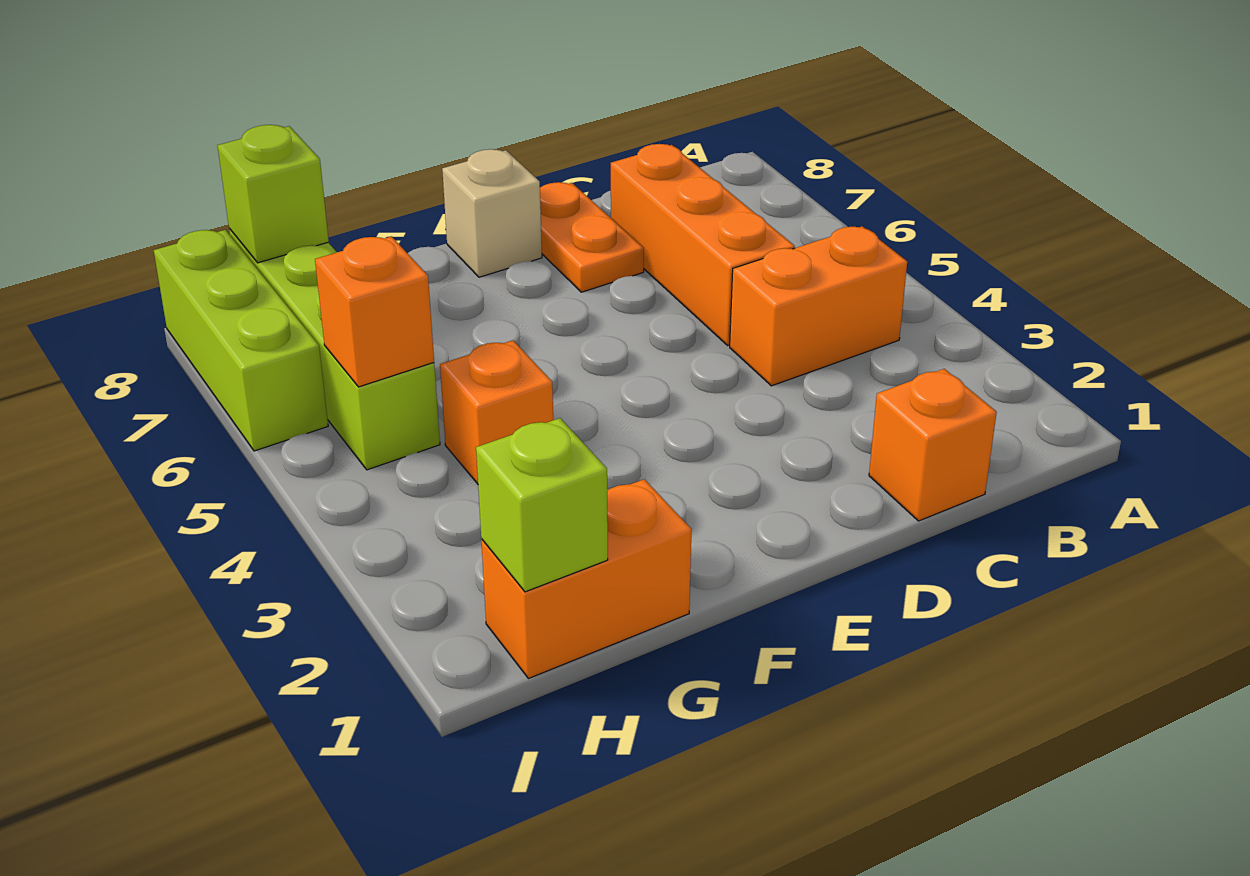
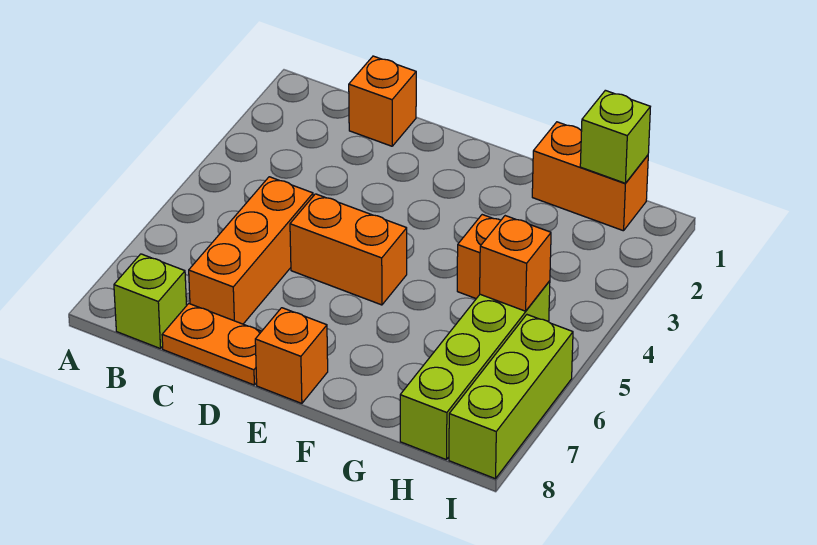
orange 1x2 brick [730,226,907,386] -> orange 1x2 brick moved to [290,194,407,305]
orange 1x2 plate [540,182,644,292] -> orange 1x2 plate turned to [162,304,262,385]
tan 1x1 brick [442,149,542,277] -> orange 1x1 brick [255,308,328,403]
lime 1x1 brick [217,125,329,263] -> lime 1x1 brick moved to [114,254,187,349]

